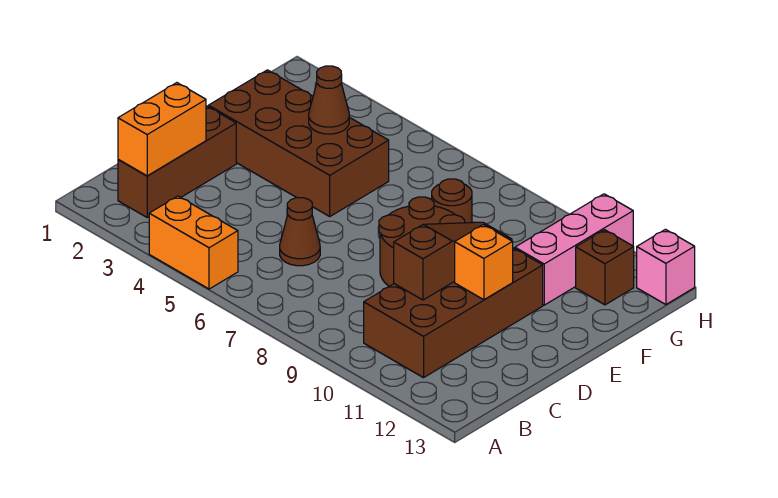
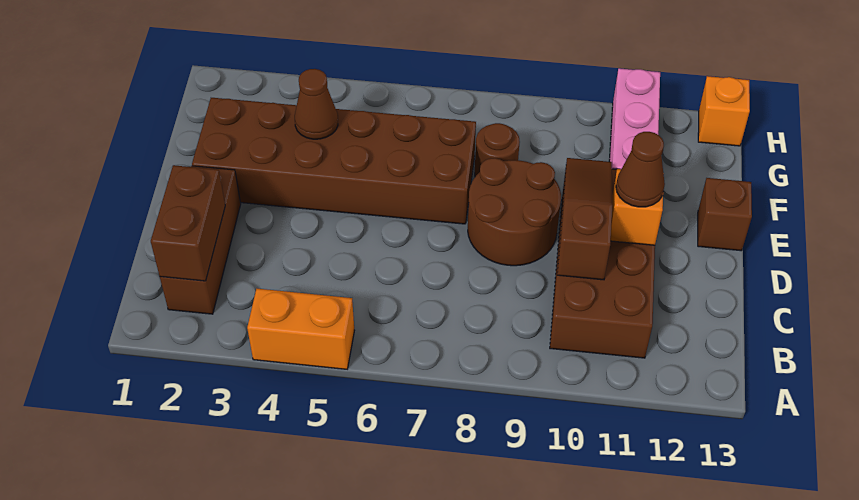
orange 1x2 brick [118,83,206,176] -> brown 1x2 brick [151,165,225,281]
brown 1x1 cone [280,198,320,266] -> brown 1x1 cone moved to [616,132,665,207]
brown 2x4 brick [208,70,389,216] -> brown 2x6 brick [192,98,476,224]
brown 1x1 brick [576,230,634,305] -> brown 1x1 brick moved to [698,178,752,251]
pink 1x1 brick [637,229,695,305] -> orange 1x1 brick [698,76,750,146]

